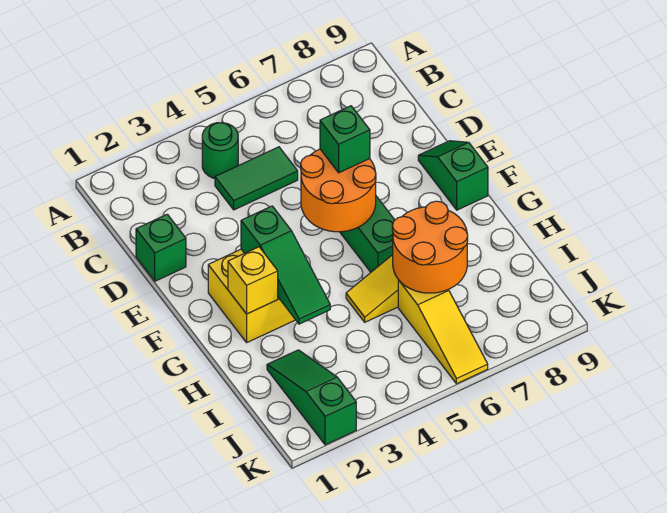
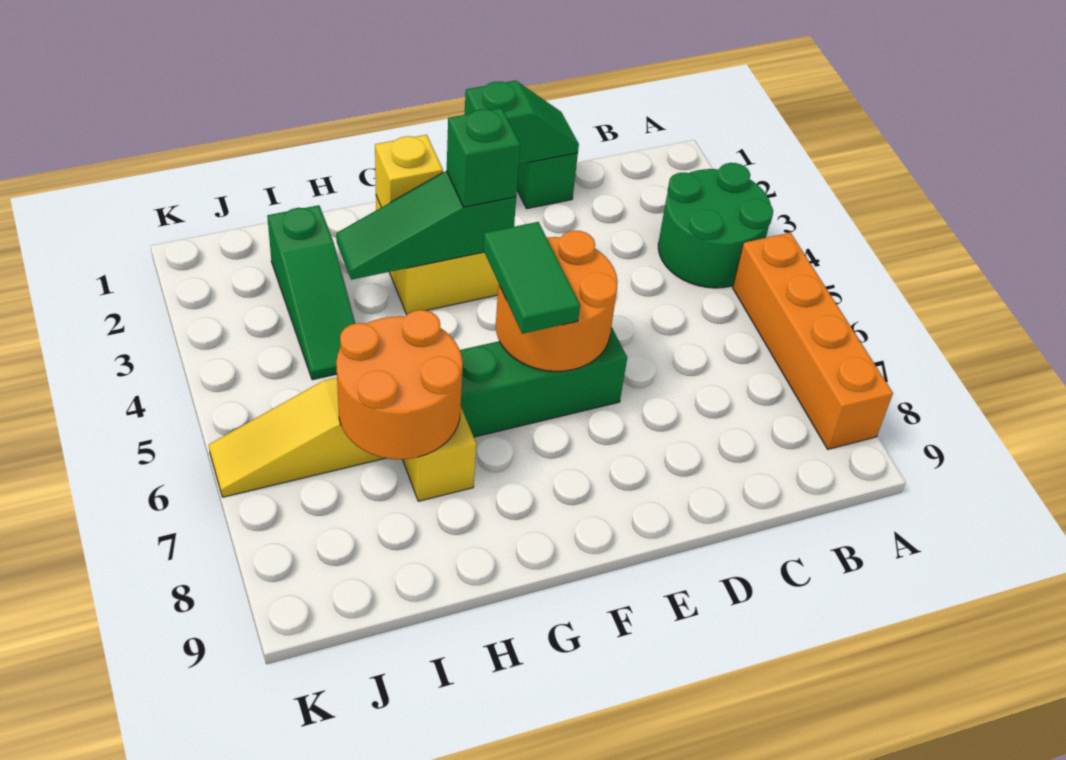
none -> orange 1x4 brick [733,233,893,449]
green 1x1 round brick [202,123,238,178] -> green 2x2 round brick [658,163,773,288]
green 1x2 tile [215,147,298,210] -> green 1x2 tile moved to [483,222,580,334]
green 1x1 brick [320,106,370,173] -> green 1x1 brick moved to [447,108,520,207]
green 1x2 slope [418,141,488,210] -> green 1x2 slope moved to [465,81,579,164]
green 1x3 slope [267,350,356,445] -> green 1x3 slope turned to [267,205,355,380]

